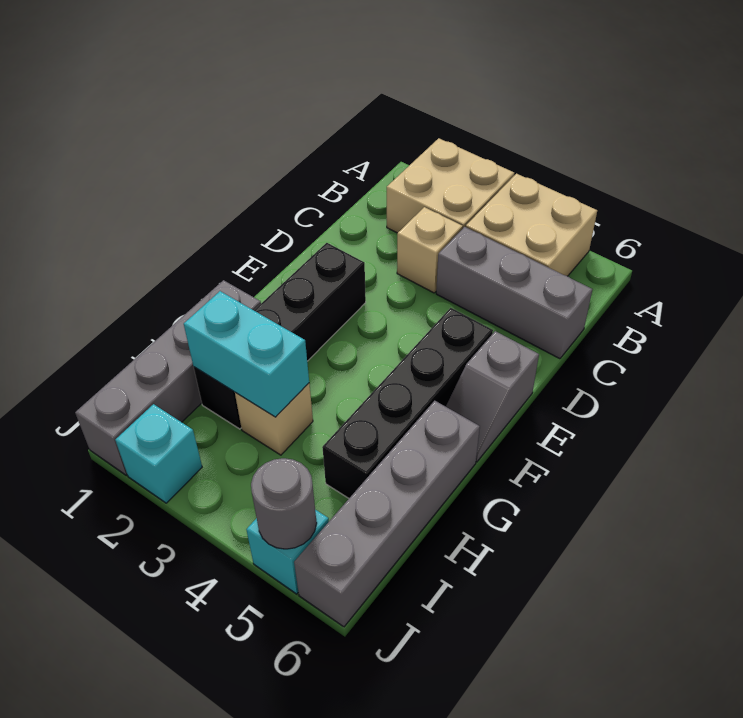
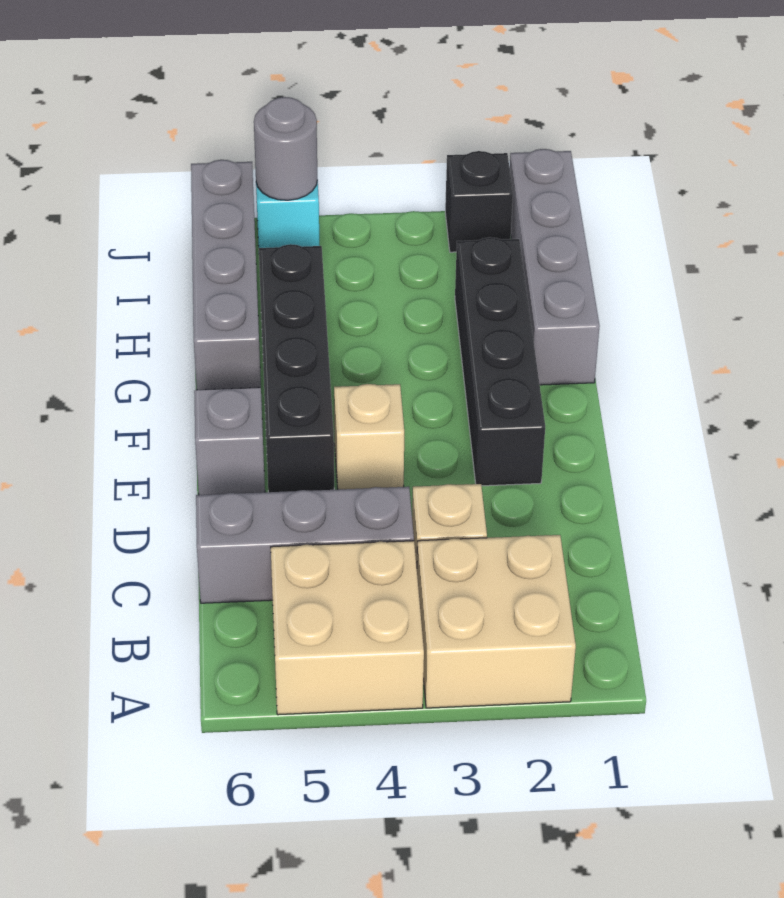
cyan 1x2 brick [184,291,309,417] -> none
tan 1x1 brick [235,383,313,455] -> tan 1x1 brick moved to [334,384,404,489]
cyan 1x1 brick [115,404,202,503] -> black 1x1 brick [445,151,513,252]

